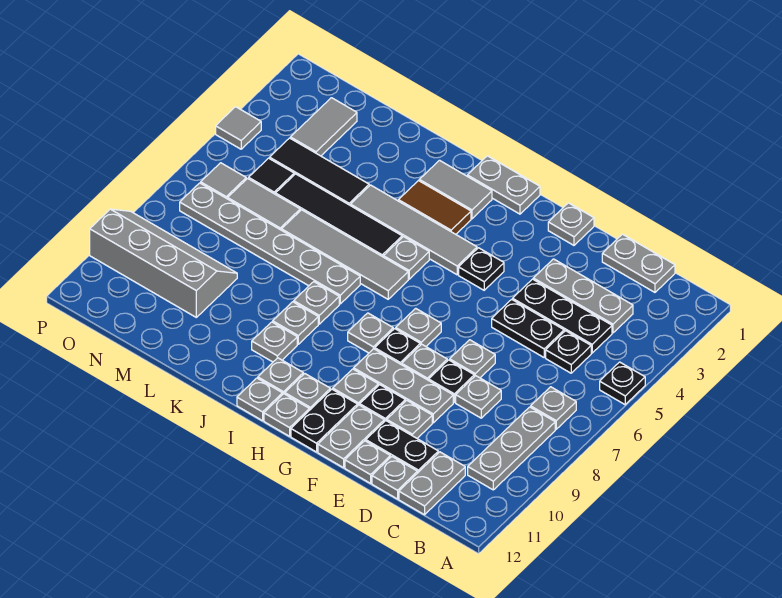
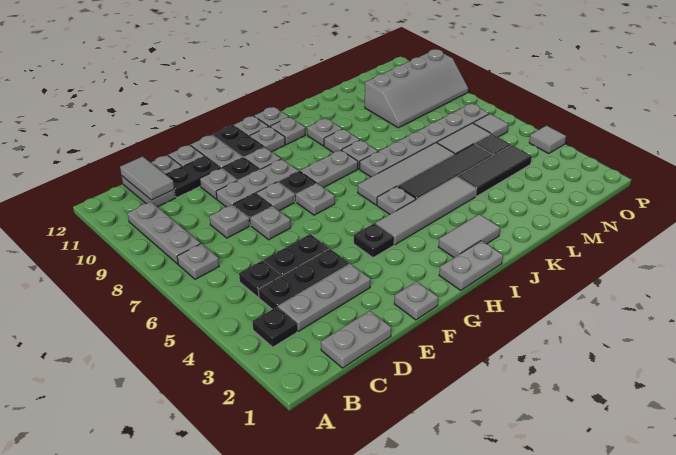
black 1x1 plate [600,362,645,405] -> black 1x1 plate moved to [252,307,297,347]
grey 1x1 plate [348,313,393,353] -> grey 1x2 plate [300,150,358,188]
brown 1x2 tile [398,181,471,234] -> none
grey 1x2 tile [290,98,357,156] -> grey 1x2 tile moved to [120,156,174,200]

